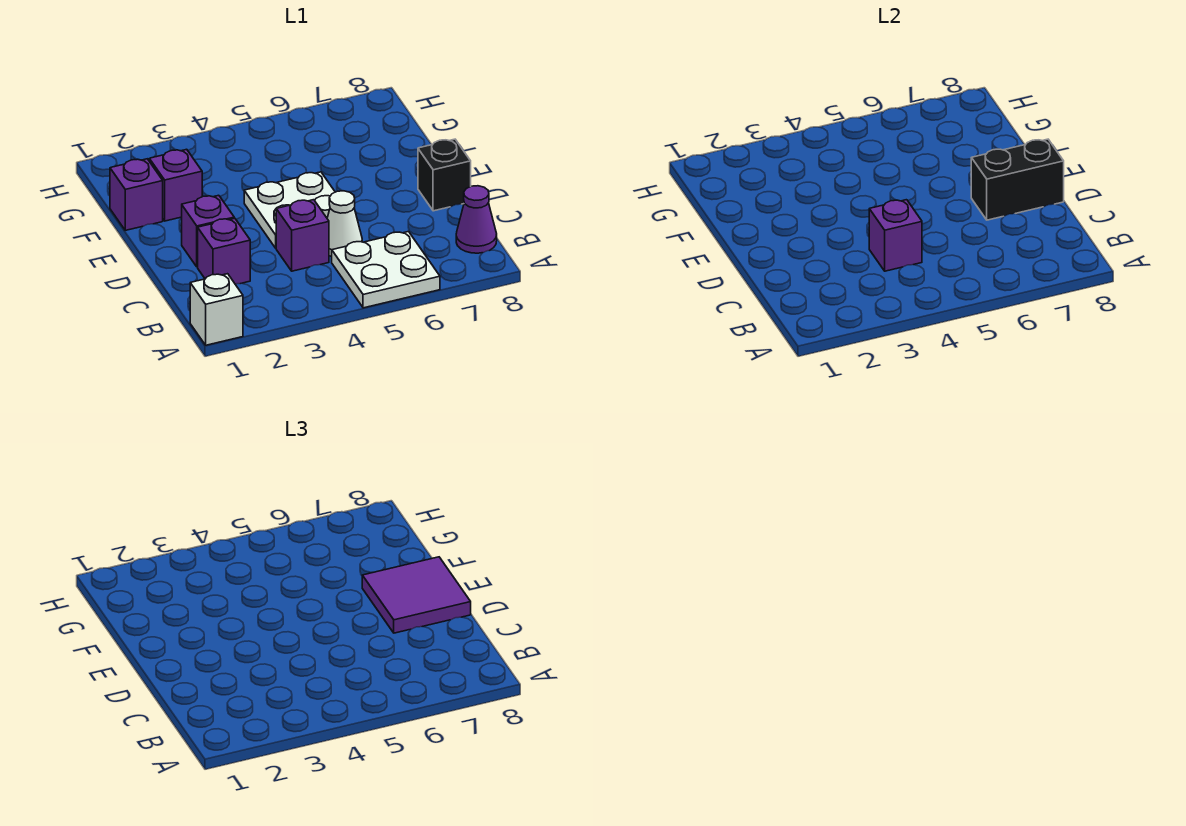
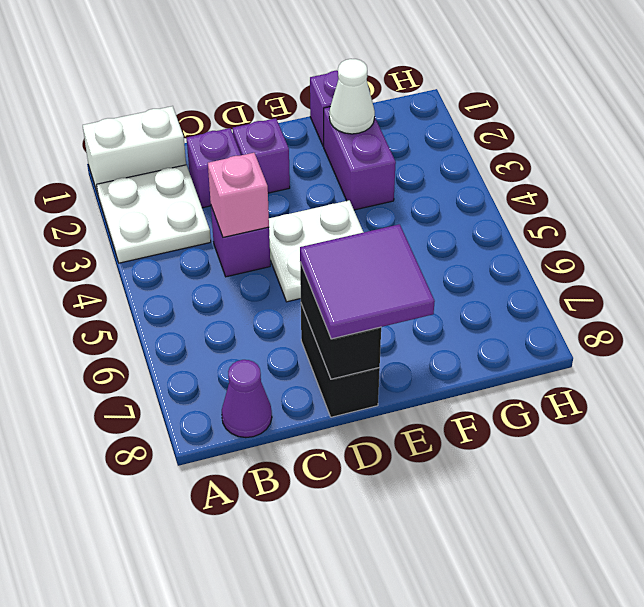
white 1x1 brick [190,274,243,345] -> white 1x2 brick [83,106,186,194]
white 2x2 plate [332,232,440,308] -> white 2x2 plate moved to [97,165,211,263]
purple 1x1 brick [869,200,922,271] -> pink 1x1 brick [208,153,269,237]
white 1x1 cone [327,191,362,257] -> white 1x1 cone moved to [329,59,375,134]
black 1x1 brick [418,139,471,211] -> black 1x2 brick [301,304,380,417]
purple 1x1 brick [149,149,203,221] -> purple 1x2 brick [324,107,396,210]

